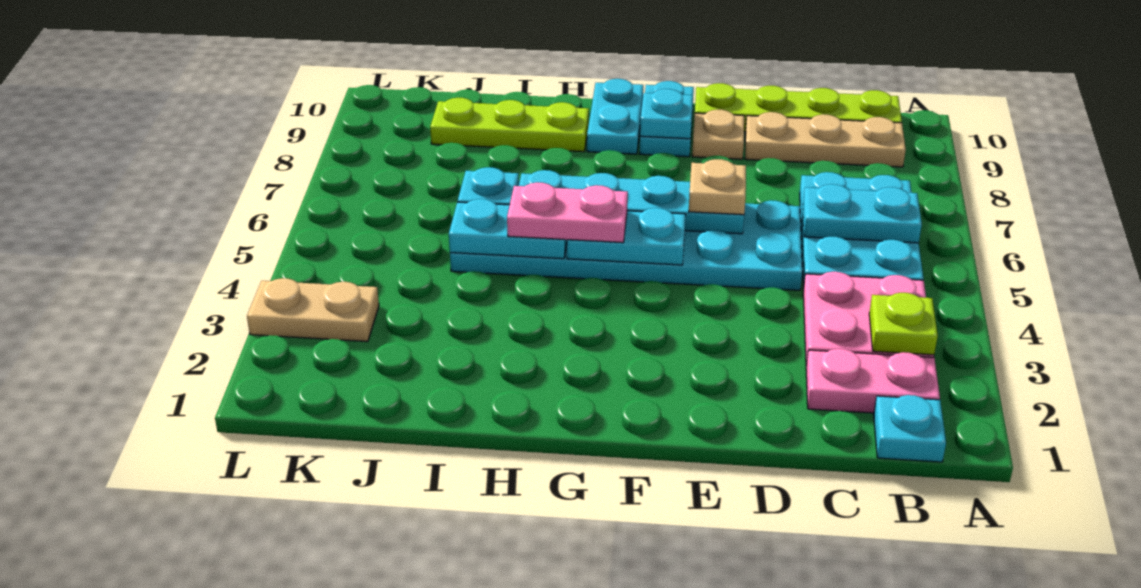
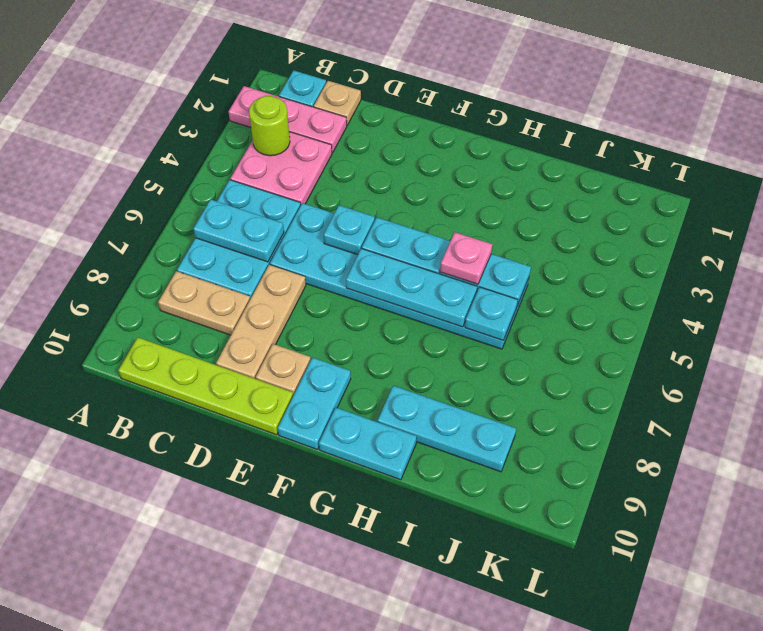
pink 1x2 plate [806,349,940,413] -> pink 1x3 plate [229,86,347,153]
lime 1x1 plate [869,293,938,355] -> lime 1x1 round brick [249,96,290,156]
tan 1x3 plate [745,112,906,167] -> tan 1x3 plate turned to [216,265,306,379]
cyan 1x4 plate [519,170,744,234] -> cyan 1x3 plate [346,249,477,327]
tan 1x1 plate [689,159,746,215] -> tan 1x1 plate moved to [314,81,361,125]
cyan 1x1 plate [640,89,693,139] -> cyan 1x1 plate moved to [324,205,375,255]
pink 1x2 plate [507,182,628,243] -> pink 1x1 plate [440,232,492,284]
cyan 1x2 plate [587,79,643,154] -> cyan 1x2 plate turned to [319,408,417,480]
lime 1x3 plate [430,98,589,152] -> cyan 1x3 plate [378,386,516,472]
tan 1x2 plate [247,278,379,342] -> tan 1x2 plate moved to [158,271,250,335]

